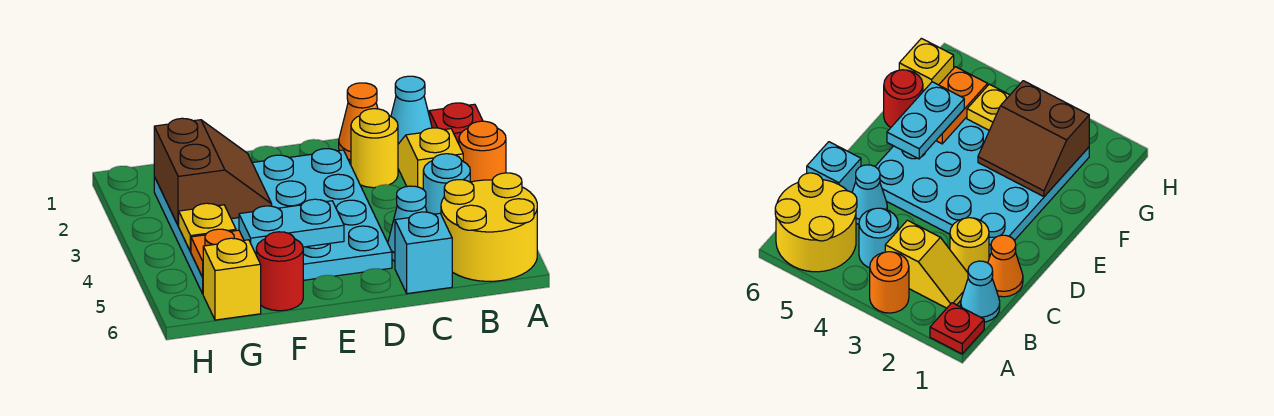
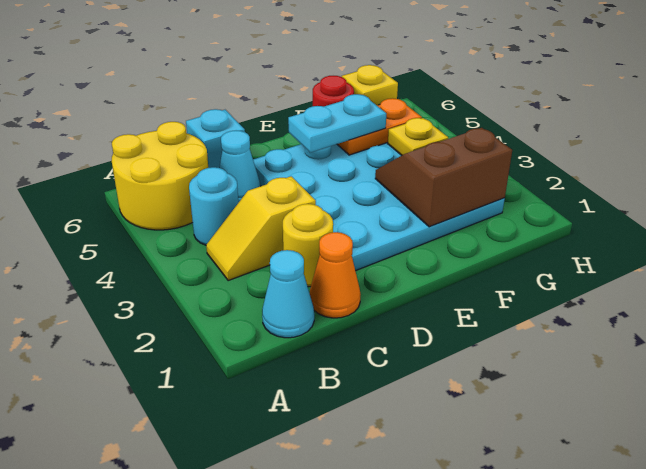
red 1x1 plate [429,103,483,144] -> none
orange 1x1 round brick [459,121,506,182] -> none
yellow 1x2 slope [398,128,463,189] -> yellow 1x2 slope turned to [206,176,316,281]
brown 2x2 slope [154,118,272,226] -> brown 2x2 slope turned to [375,128,512,227]

